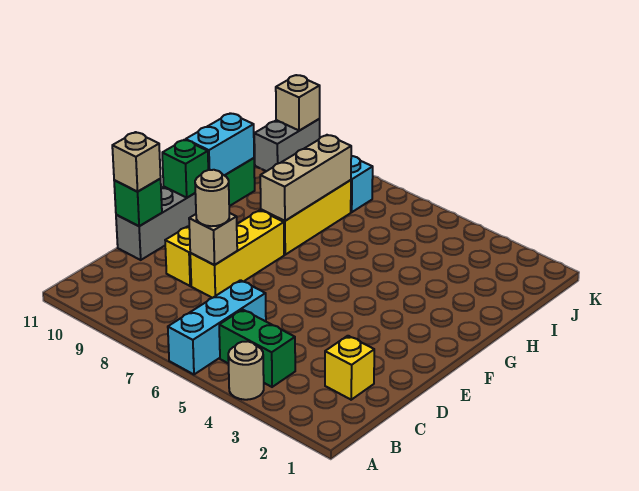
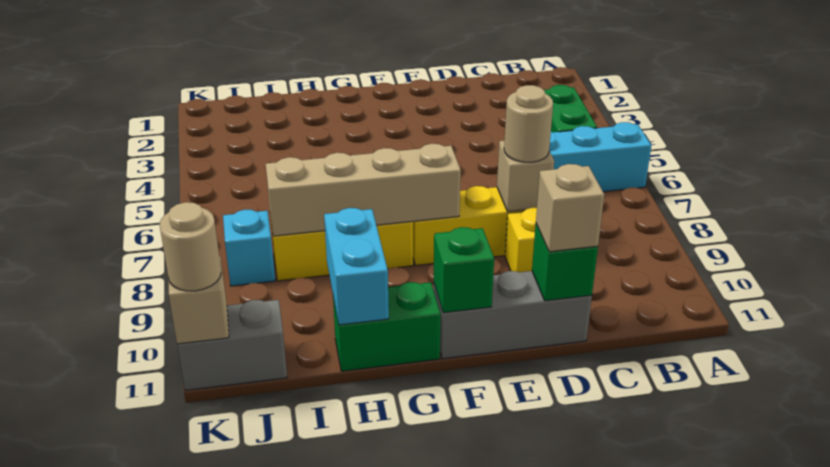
tan 1x1 round brick [228,341,264,400] -> tan 1x1 round brick moved to [160,202,221,291]
yellow 1x1 brick [325,336,374,400] -> none
tan 1x3 brick [260,135,351,221] -> tan 1x4 brick [266,144,461,236]
cyan 1x2 brick [186,113,254,175] -> cyan 1x2 brick turned to [324,208,389,325]

